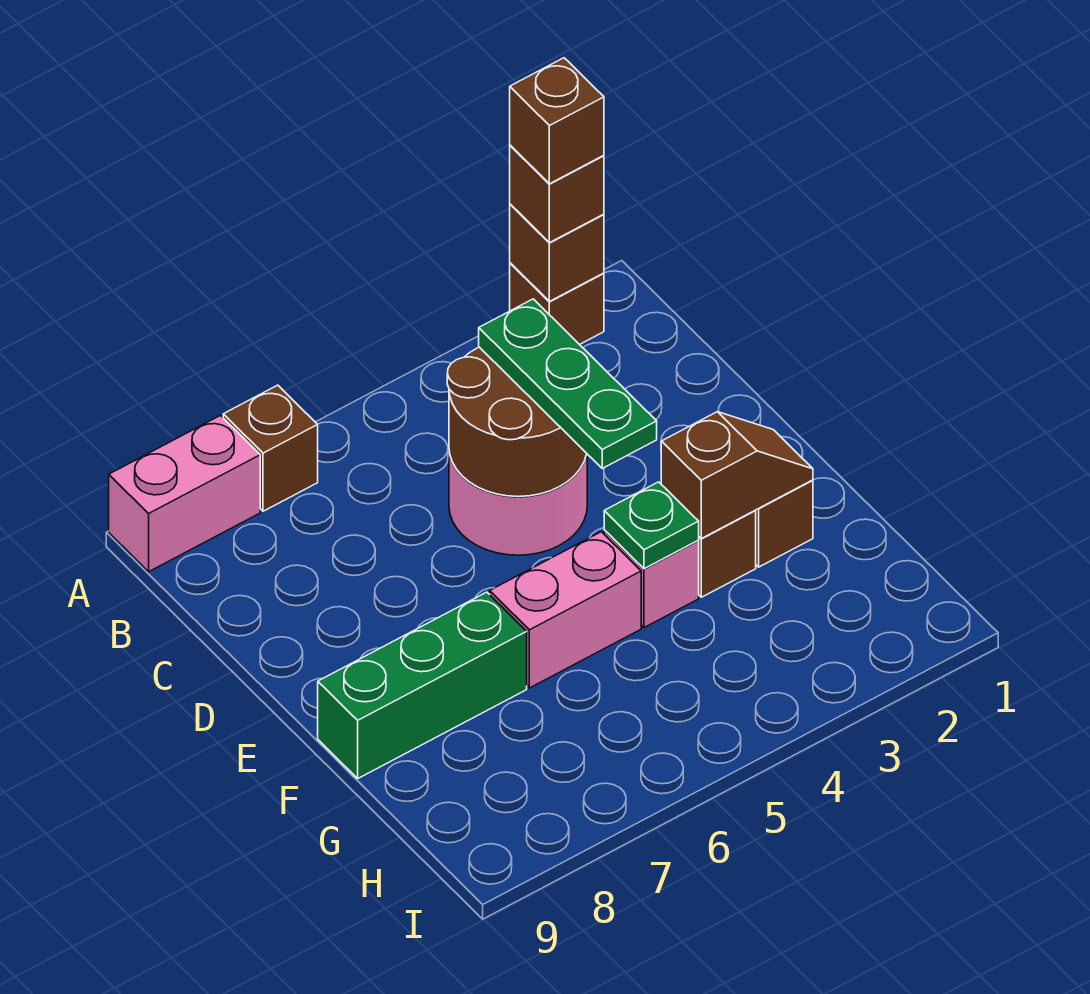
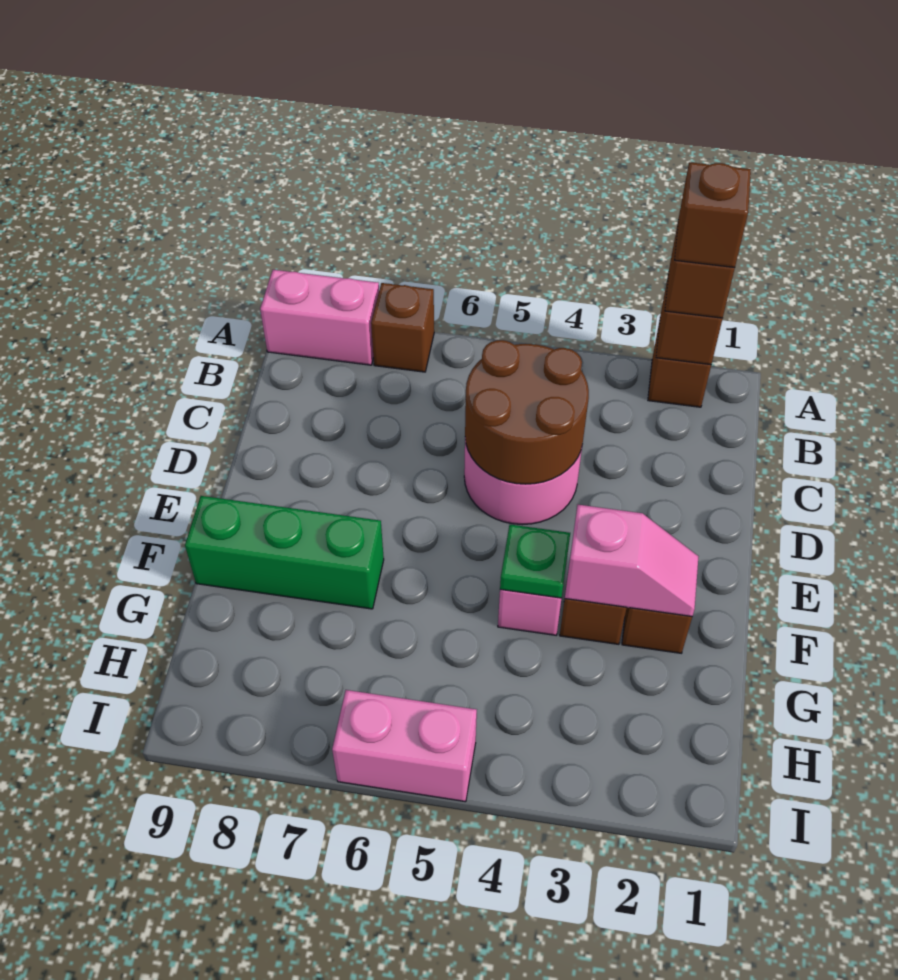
green 1x3 plate [479,299,657,468] -> none
brown 1x2 slope [661,412,813,538] -> pink 1x2 slope [565,505,698,616]
pink 1x2 brick [490,532,641,688] -> pink 1x2 brick moved to [332,690,477,802]

